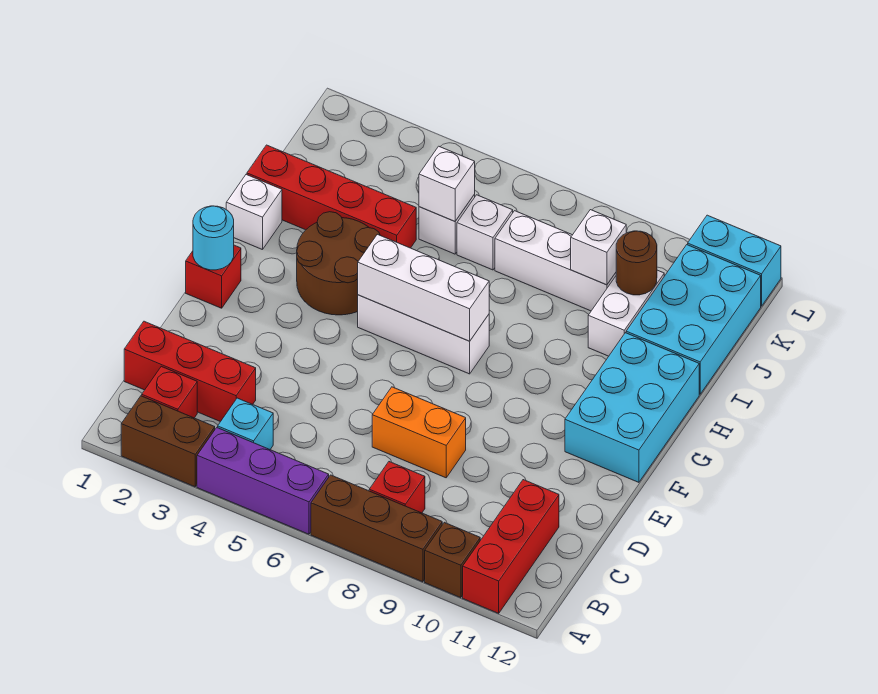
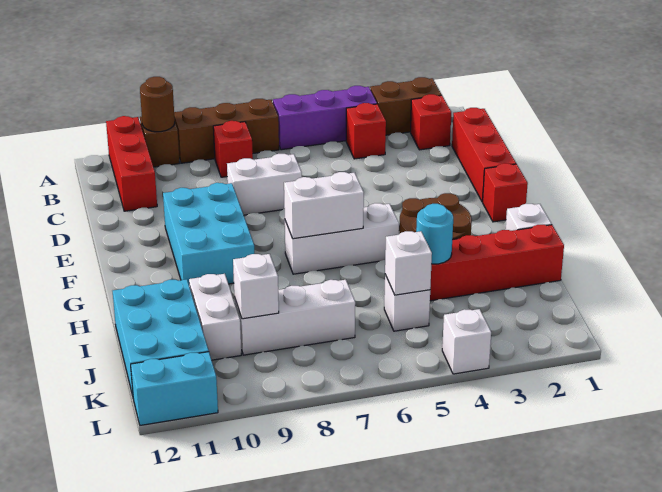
cyan 1x1 brick [218,398,273,449] -> red 1x1 brick [346,103,386,159]
red 1x3 brick [124,321,256,422] -> red 1x3 brick turned to [452,108,516,202]
orange 1x2 brick [372,387,466,478] -> white 1x2 brick [227,154,302,215]
cyan 1x1 round brick [193,206,234,270] -> cyan 1x1 round brick moved to [416,204,453,264]
cyan 2x3 brick [565,333,699,482] -> cyan 2x3 brick moved to [163,183,254,284]
white 1x3 brick [358,234,489,341] -> white 1x2 brick [284,172,364,239]
white 1x1 brick [457,195,513,270] -> white 1x1 brick moved to [442,309,491,374]
brown 1x1 round brick [616,231,657,295] -> brown 1x1 round brick moved to [140,77,175,132]

